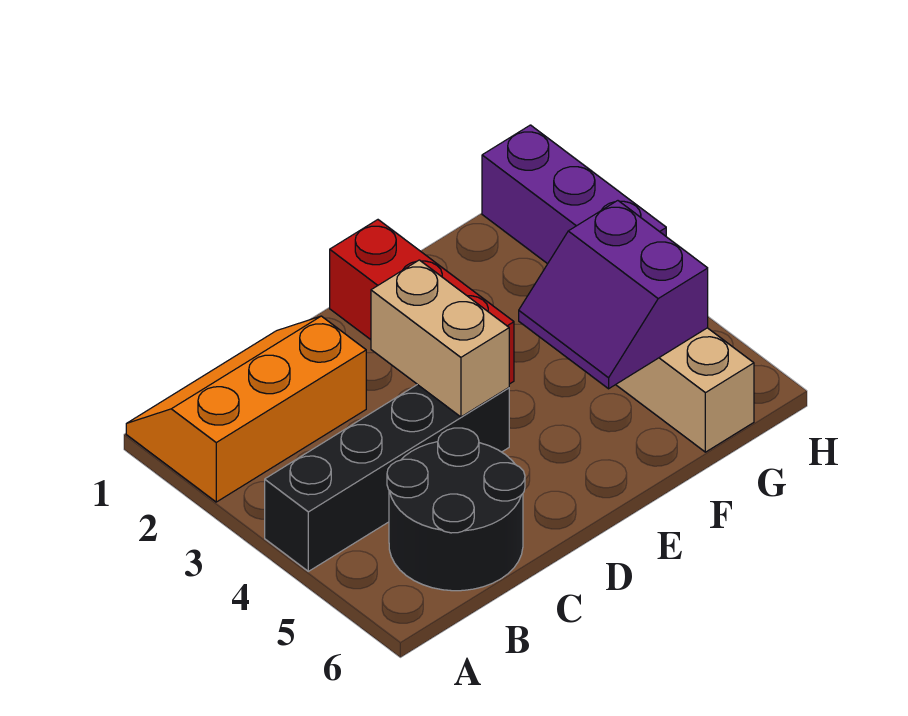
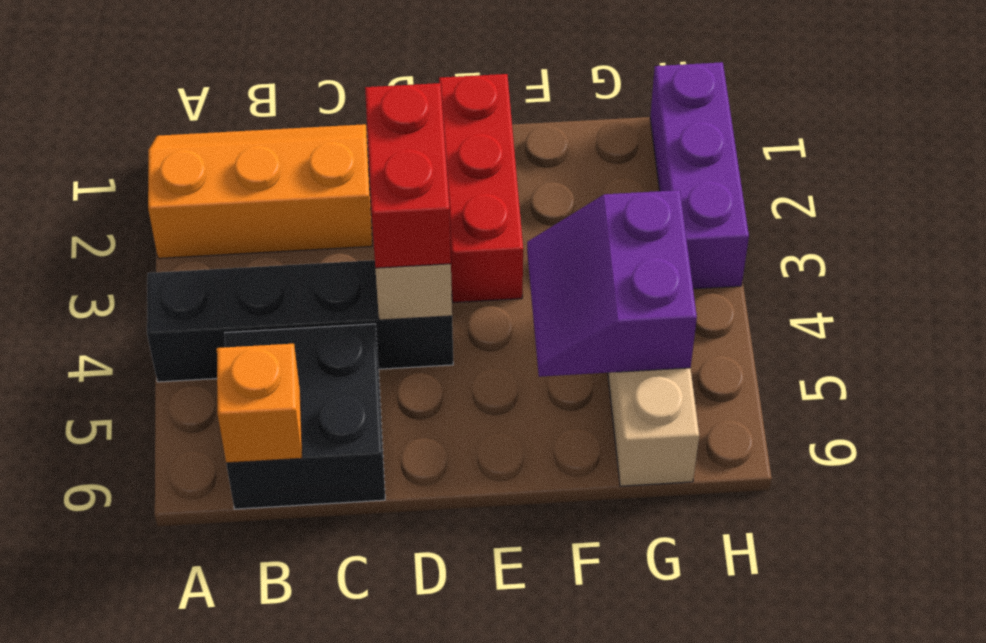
black 2x2 round brick [387,428,525,591] -> black 2x2 brick [225,324,385,509]
none -> orange 1x1 brick [217,344,302,463]
none -> red 1x2 brick [365,83,451,268]

